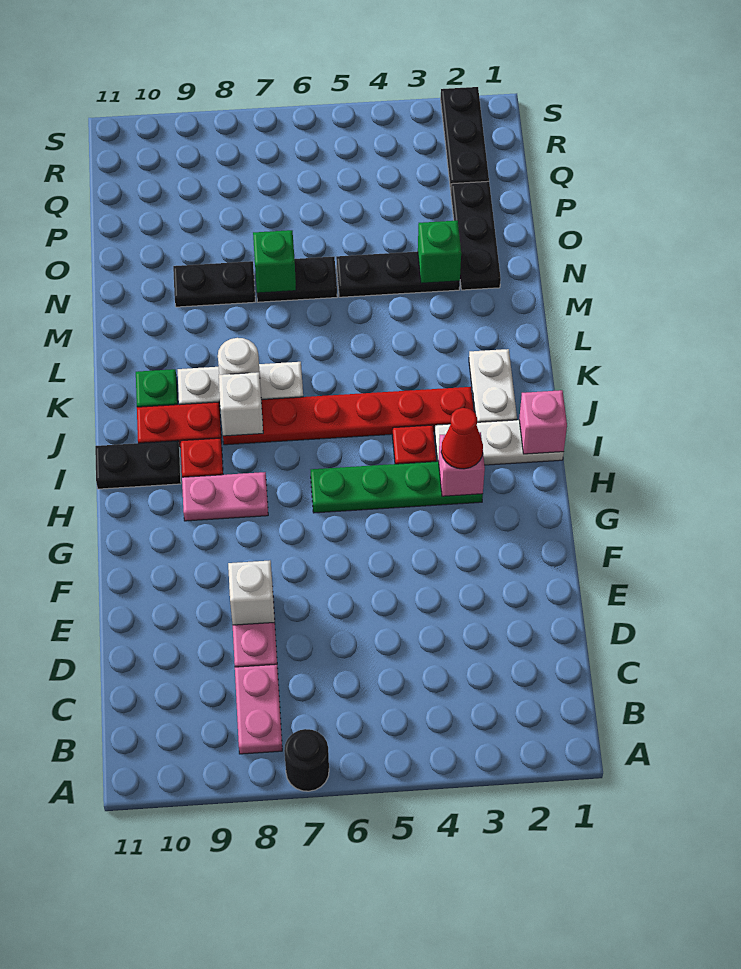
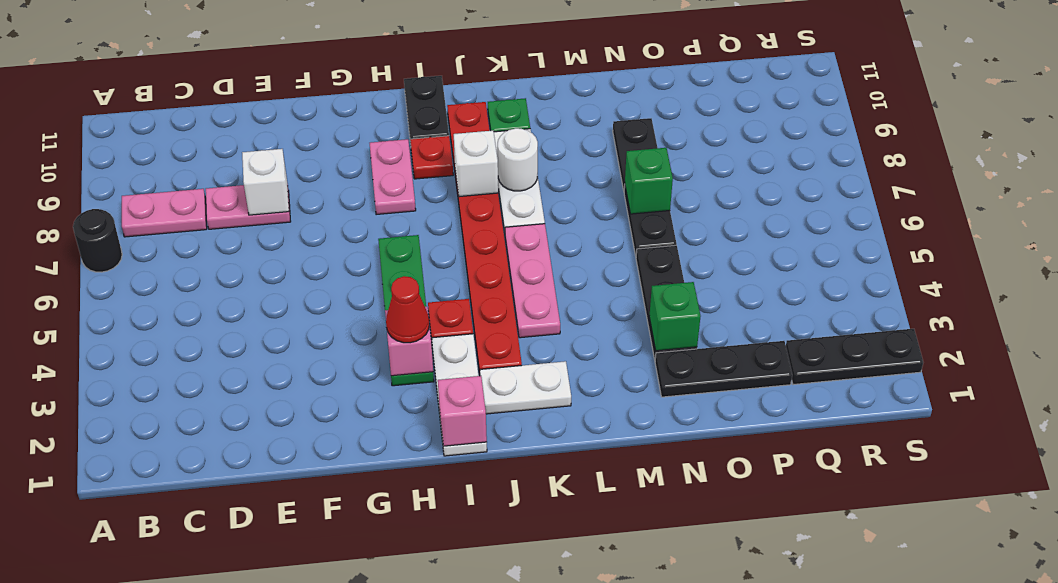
none -> pink 1x3 plate [505,224,560,338]

